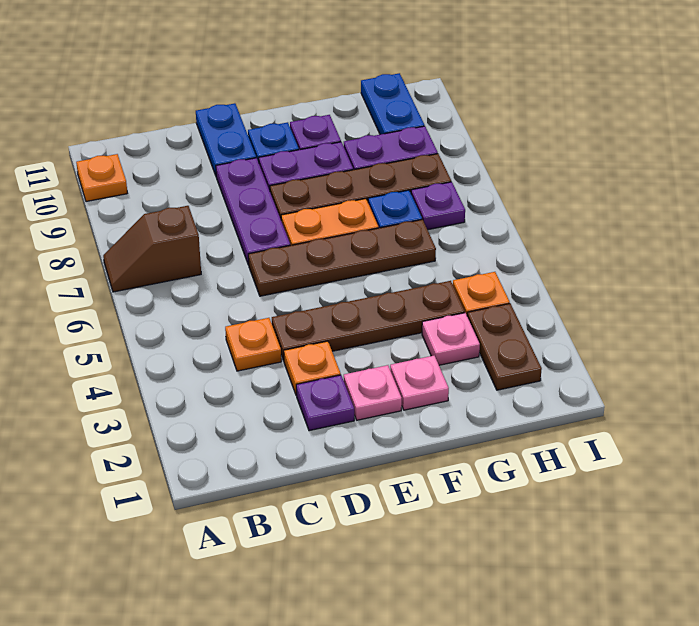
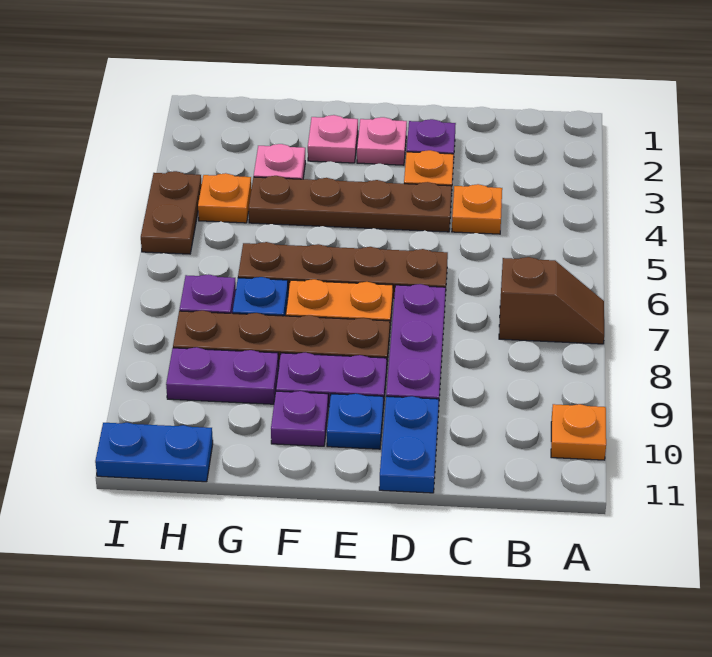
brown 1x2 plate [467,304,542,390] -> brown 1x2 plate moved to [141,171,202,254]
blue 1x2 plate [361,73,425,134] -> blue 1x2 plate turned to [95,423,213,482]

